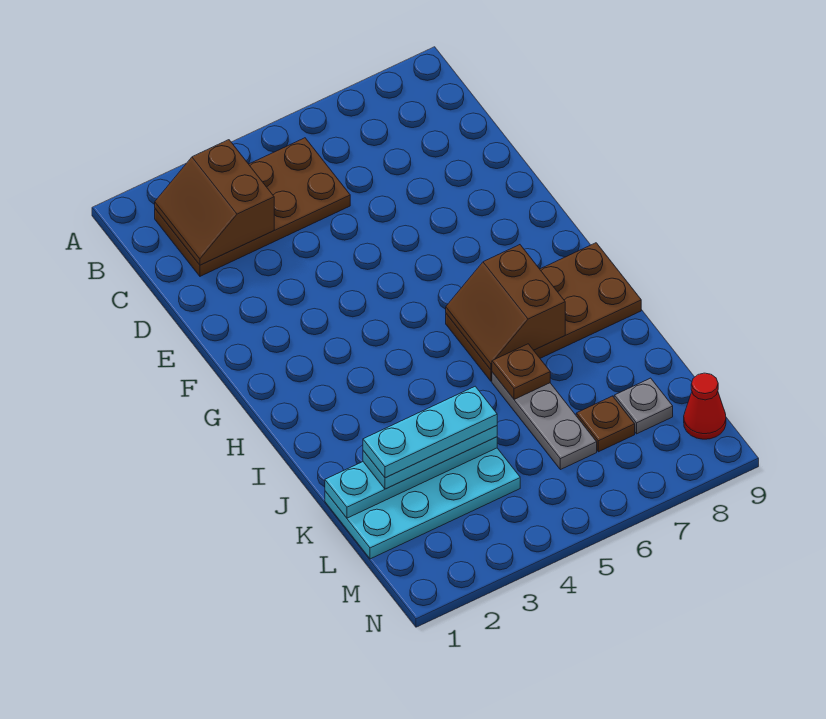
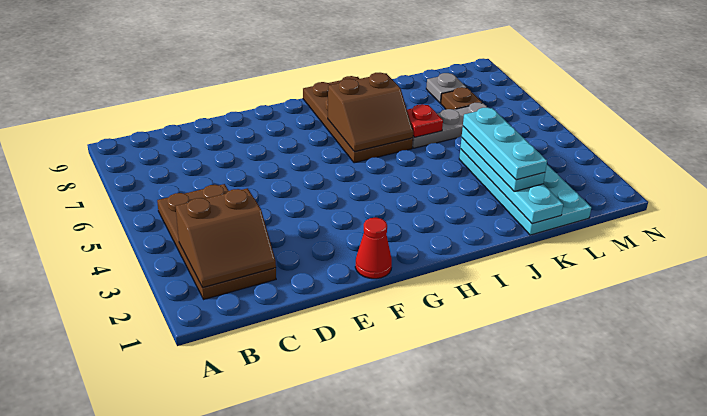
brown 1x1 plate [492,344,550,399] -> red 1x1 plate [407,104,443,137]
red 1x1 cone [684,373,726,439] -> red 1x1 cone moved to [355,218,392,279]

